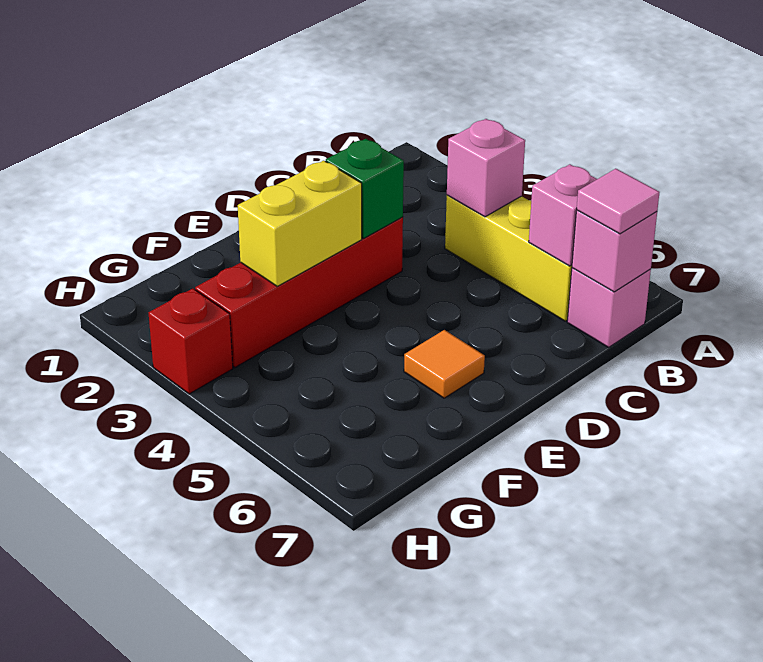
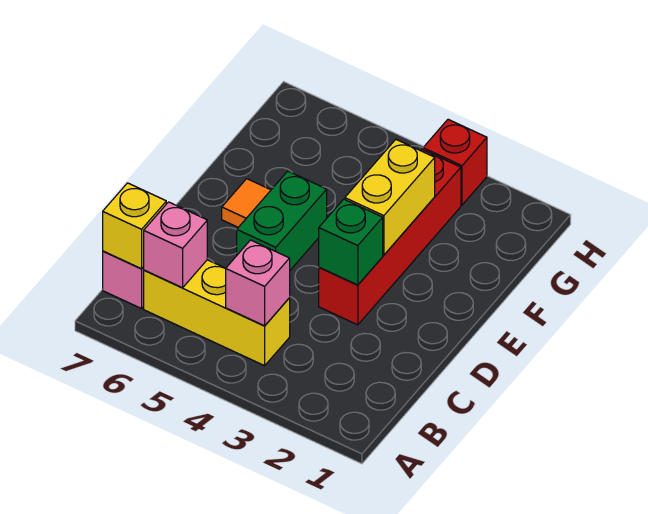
pink 1x1 brick [572,210,657,292] -> yellow 1x1 brick [103,183,166,269]
pink 1x1 tile [577,169,660,234] -> none
none -> green 1x2 brick [237,171,327,270]

